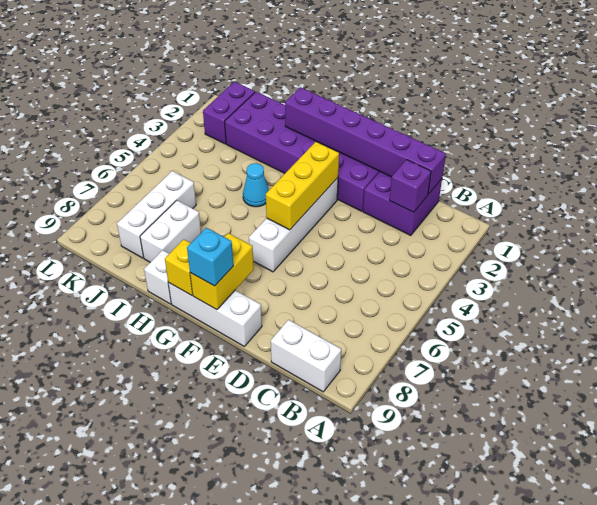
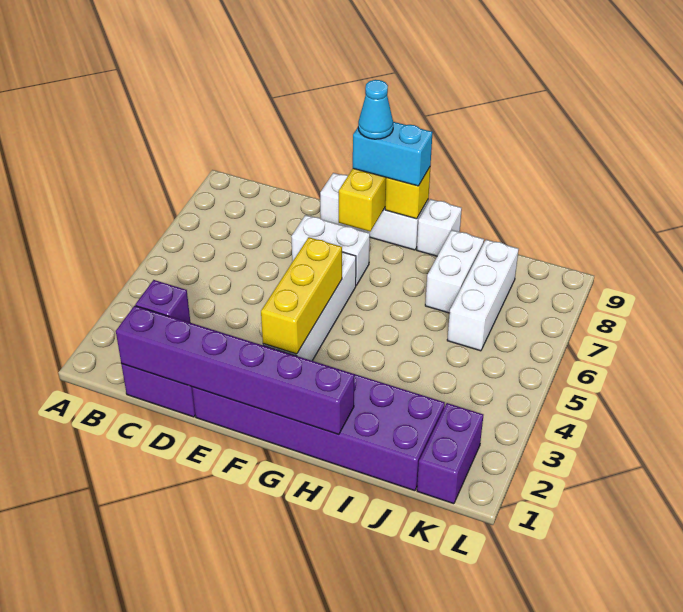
white 1x2 brick [271,320,341,392] -> white 1x2 brick moved to [291,215,370,285]
cyan 1x1 brick [187,228,233,286] -> cyan 1x2 brick [353,122,433,186]
cyan 1x1 cone [243,163,269,207] -> cyan 1x1 cone moved to [358,80,393,139]

